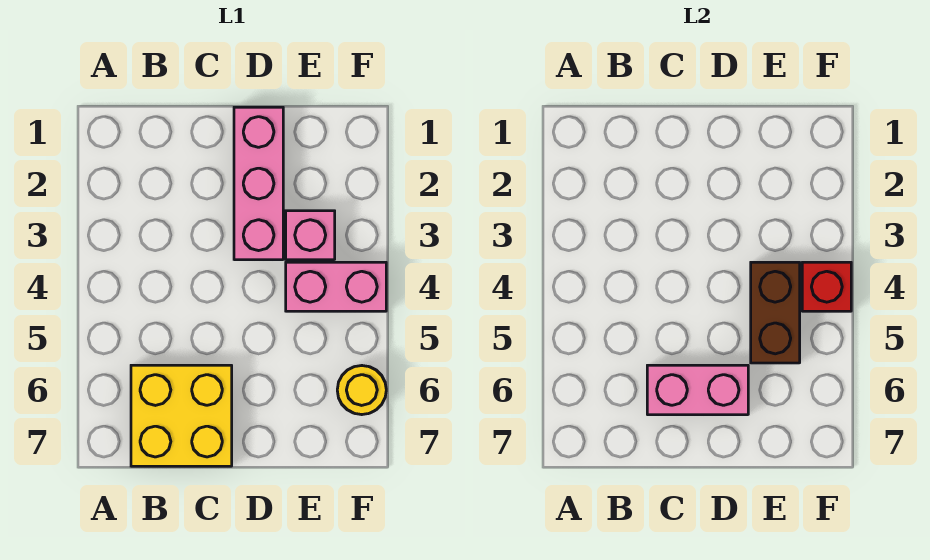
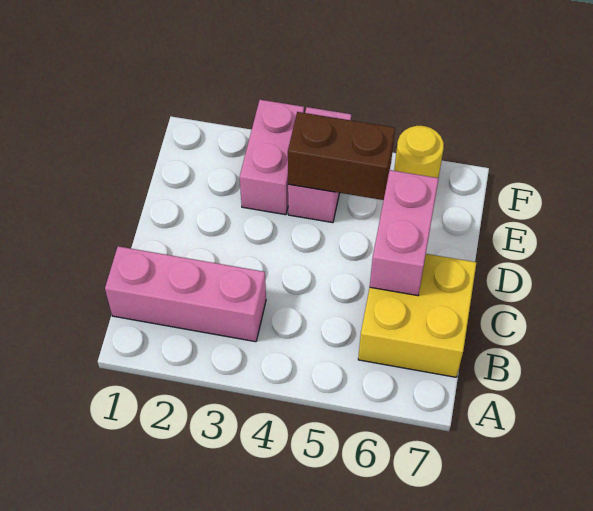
pink 1x3 brick [234,107,283,260] -> pink 1x3 brick moved to [105,246,266,342]
pink 1x1 brick [286,211,335,260] -> pink 1x2 brick [240,100,304,215]
red 1x1 brick [802,262,851,311] -> none

